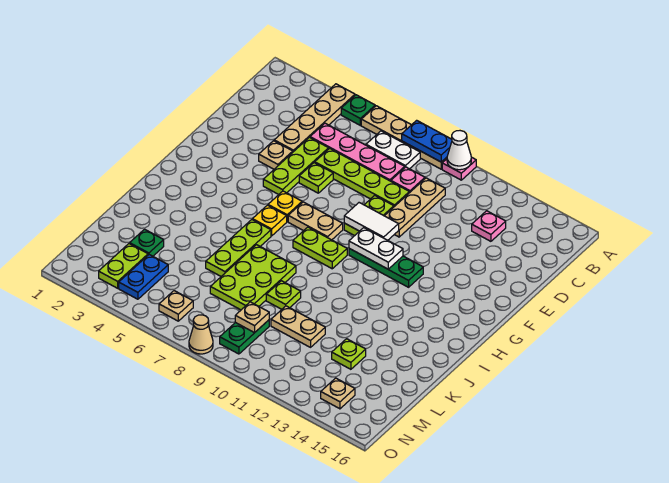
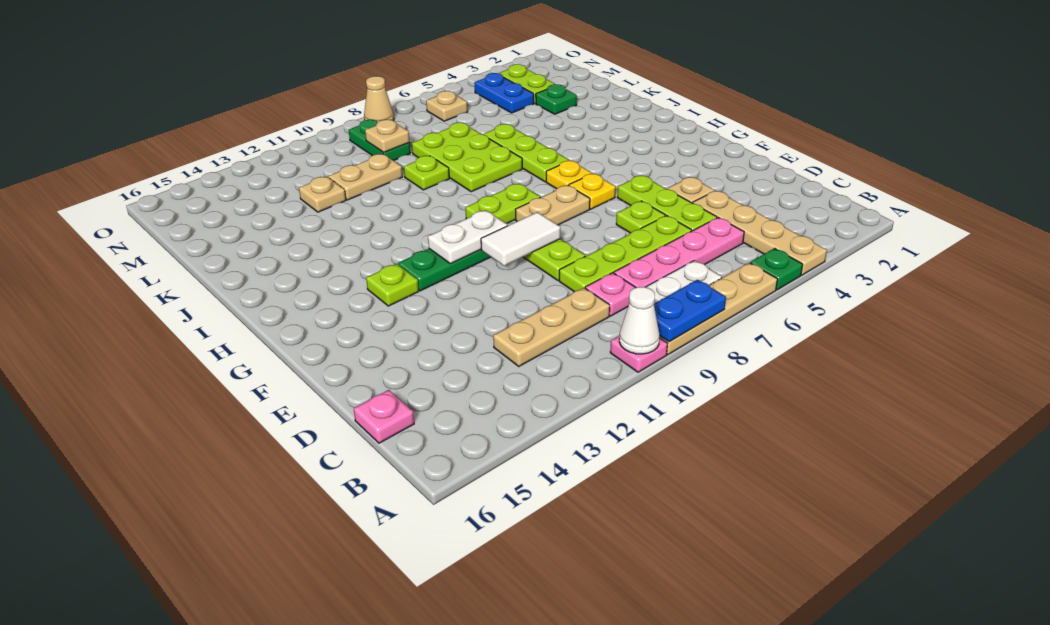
tan 1x3 plate [385,178,445,237] -> tan 1x3 plate turned to [493,288,610,366]
pink 1x1 plate [472,211,506,241] -> pink 1x1 plate moved to [354,390,414,443]
lime 1x1 plate [332,339,366,369] -> lime 1x1 plate moved to [366,264,419,306]
tan 1x1 plate [321,378,355,409] -> tan 1x1 plate moved to [299,177,346,212]

